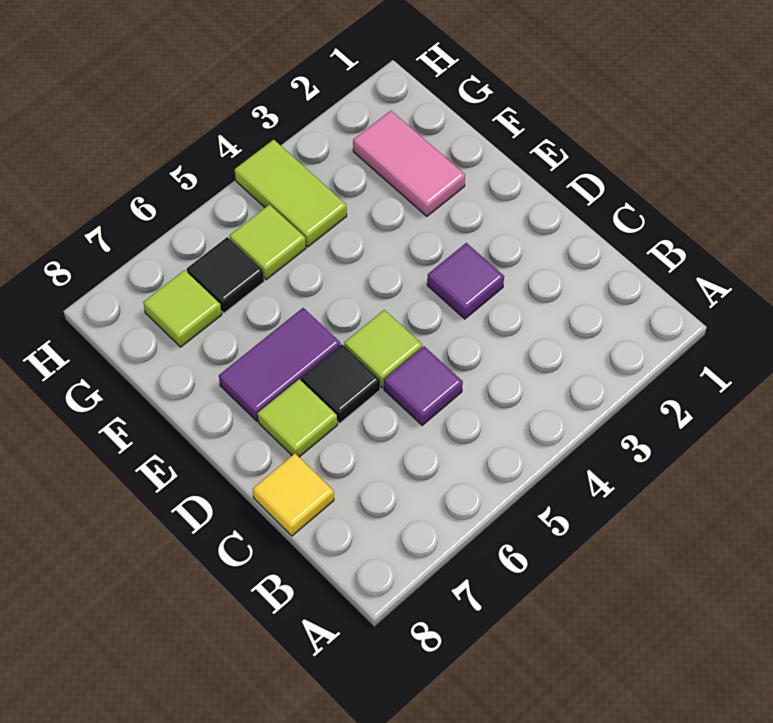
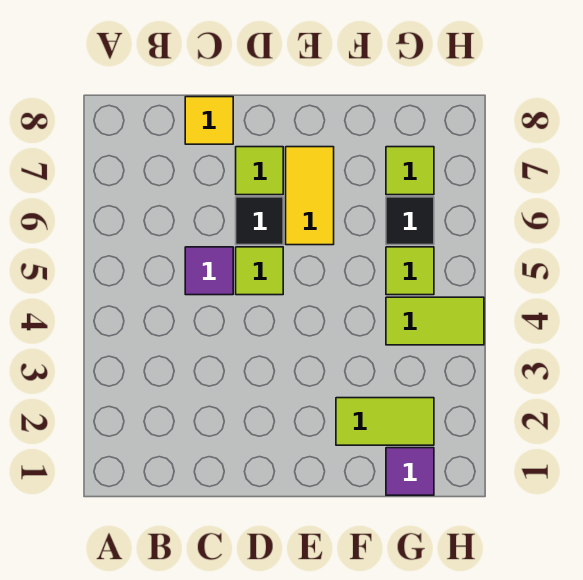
purple 1x1 tile [427,243,504,319] -> purple 1x1 tile moved to [386,448,434,495]
purple 1x2 tile [219,308,340,421] -> yellow 1x2 tile [286,147,334,245]
pink 1x2 tile [353,111,465,216] -> lime 1x2 tile [336,398,434,445]

